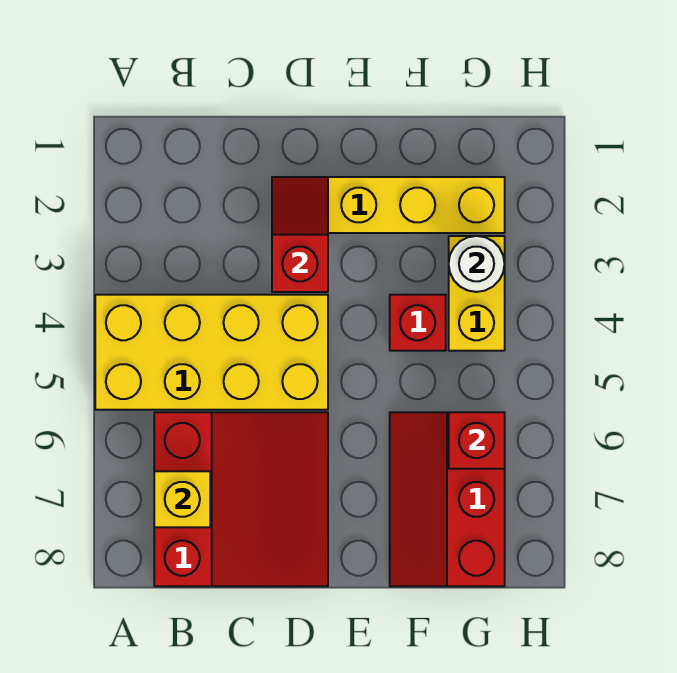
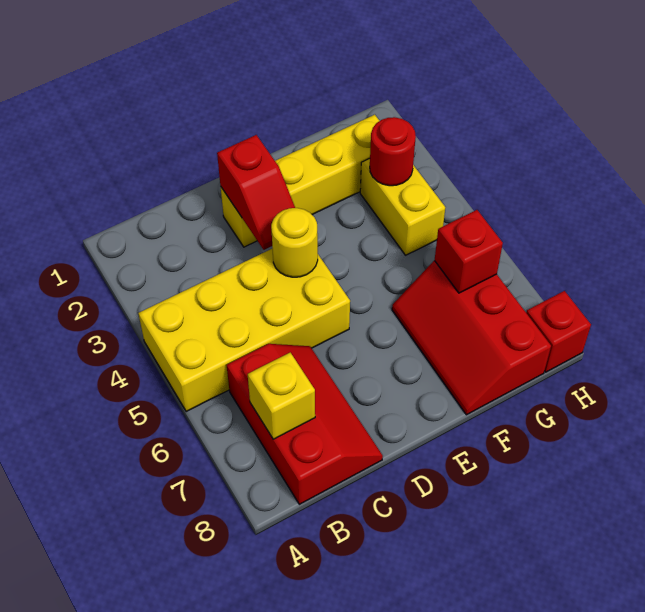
red 3x3 slope [154,412,328,586] -> red 2x3 slope [227,344,383,504]
red 1x2 slope [272,177,328,292] -> red 1x2 slope turned to [217,135,295,250]
none -> yellow 1x1 round brick [271,208,318,277]
red 1x1 brick [390,295,446,351] -> red 1x1 brick moved to [526,291,591,372]
white 1x1 round brick [449,236,505,292] -> red 1x1 round brick [370,117,416,186]

